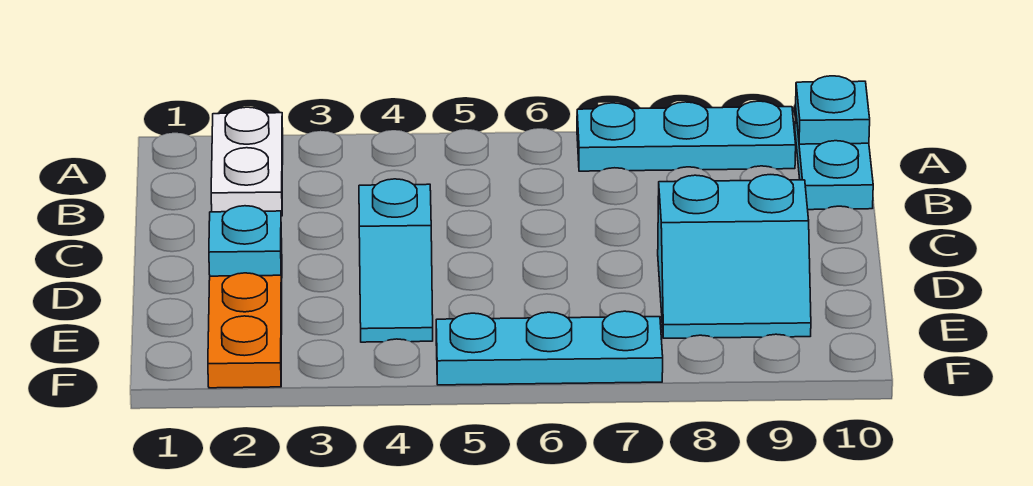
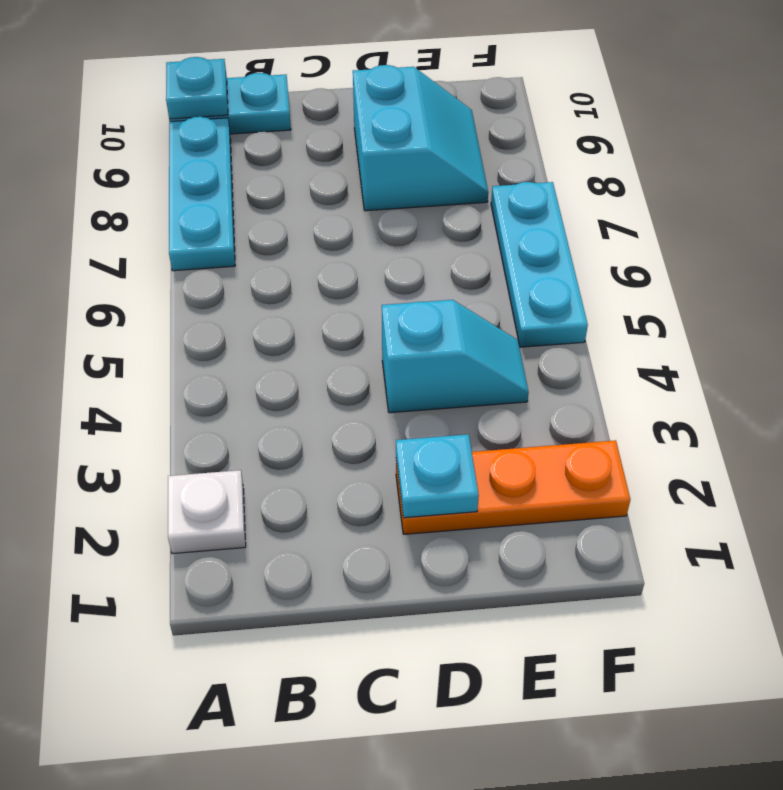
white 1x2 plate [211,107,283,216] -> white 1x1 plate [168,470,246,554]

